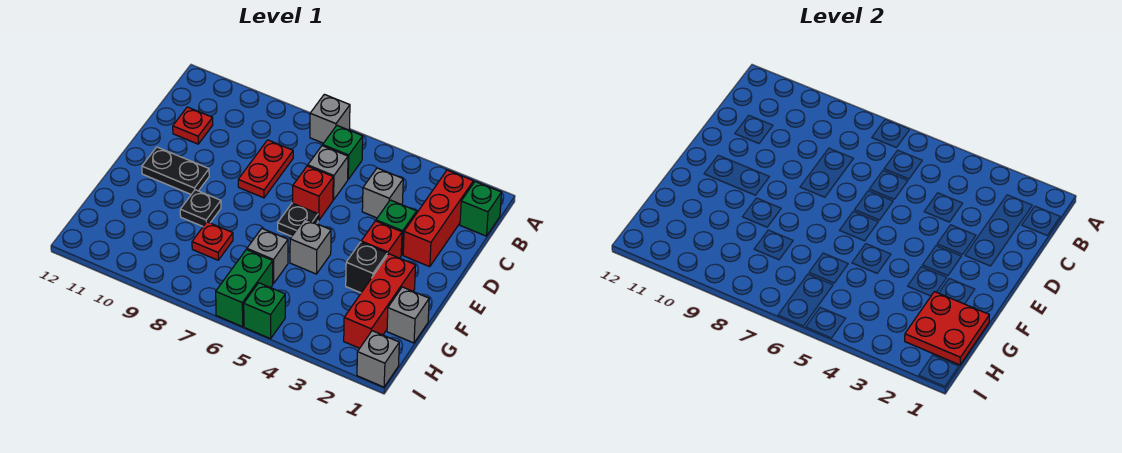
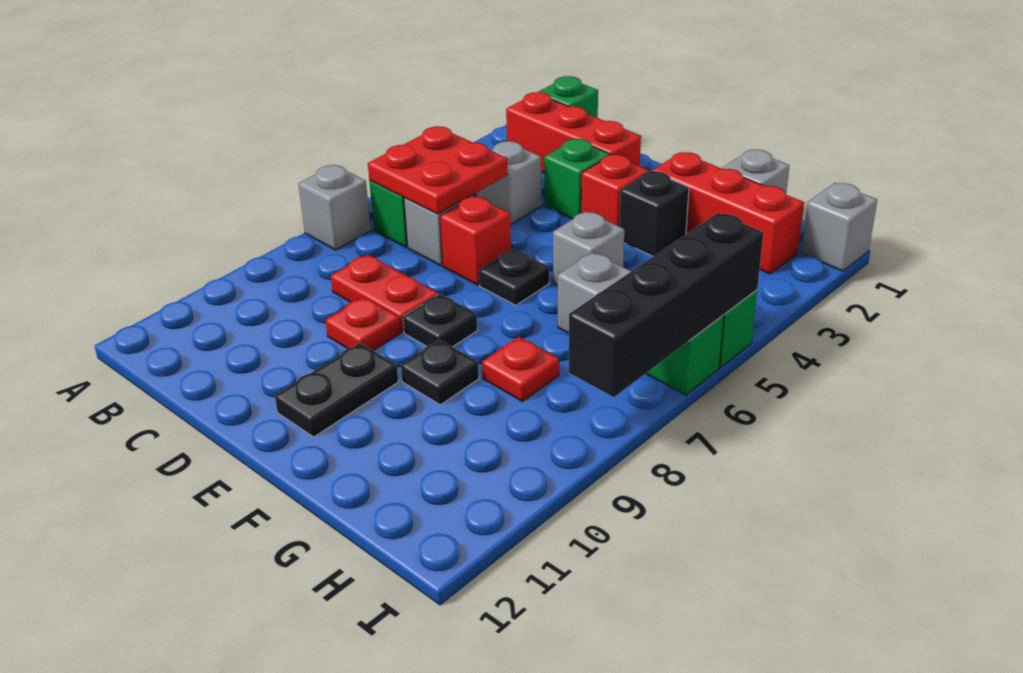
red 1x1 plate [173,107,213,144] -> red 1x1 plate moved to [325,297,401,351]
none -> black 1x1 plate [403,294,477,347]
red 2x2 plate [905,292,989,365] -> red 2x2 plate moved to [368,126,508,214]
none -> black 1x4 brick [569,213,763,397]

